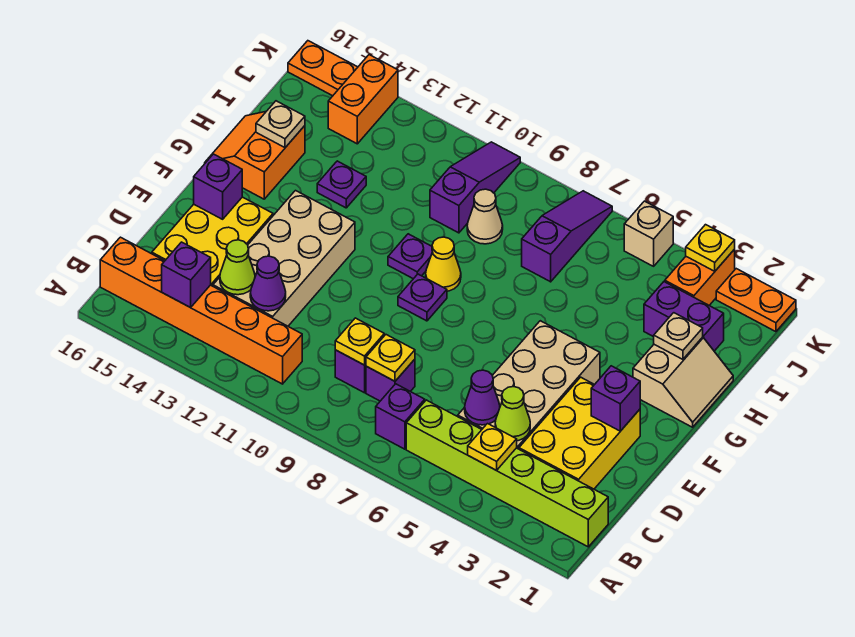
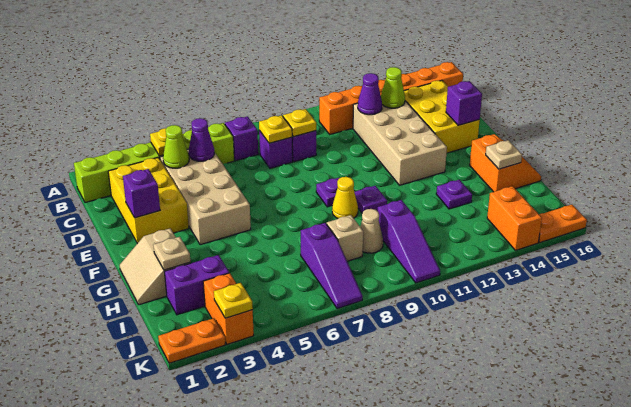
purple 1x1 brick [162,242,211,308] -> none
tan 1x1 brick [624,201,673,266] -> tan 1x1 brick moved to [327,215,363,261]

